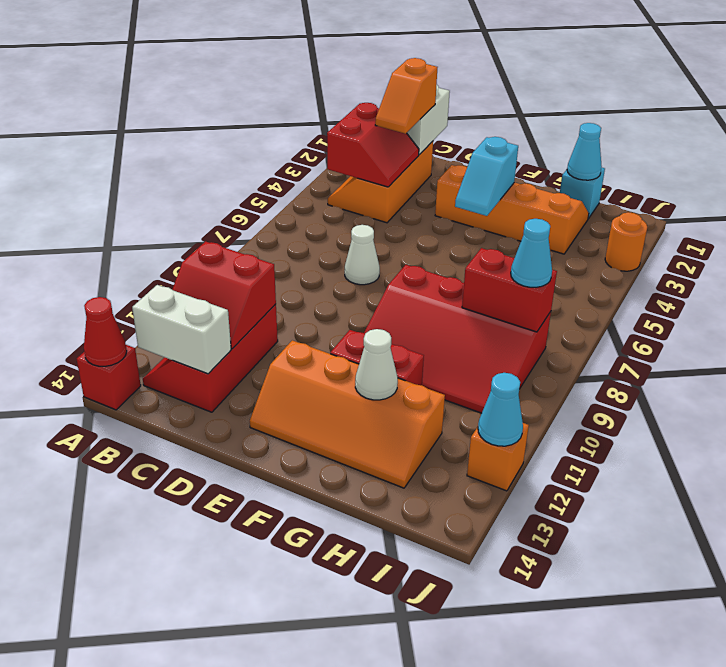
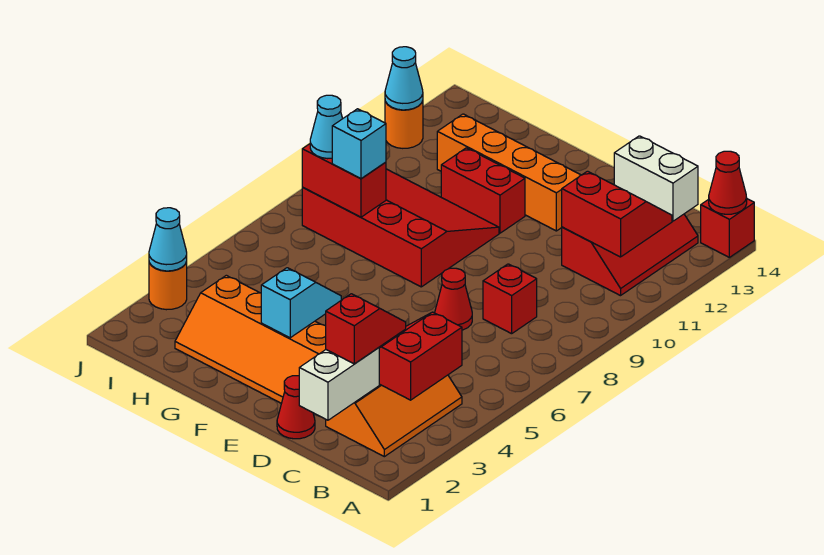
orange 1x2 slope [375,58,438,134] -> red 1x2 slope [326,294,406,364]
none -> red 1x1 brick [483,264,537,334]
none -> red 1x1 cone [277,376,315,439]
white 1x1 cone [345,225,380,285] -> red 1x1 cone [435,268,472,330]
white 1x1 cone [355,329,398,400] -> none
cyan 1x1 brick [560,168,605,219] -> cyan 1x1 brick moved to [332,109,386,179]
cyan 1x1 cone [567,123,602,180] -> cyan 1x1 cone moved to [149,208,187,271]
orange 1x1 brick [467,423,529,491] -> orange 1x1 round brick [385,101,423,148]

